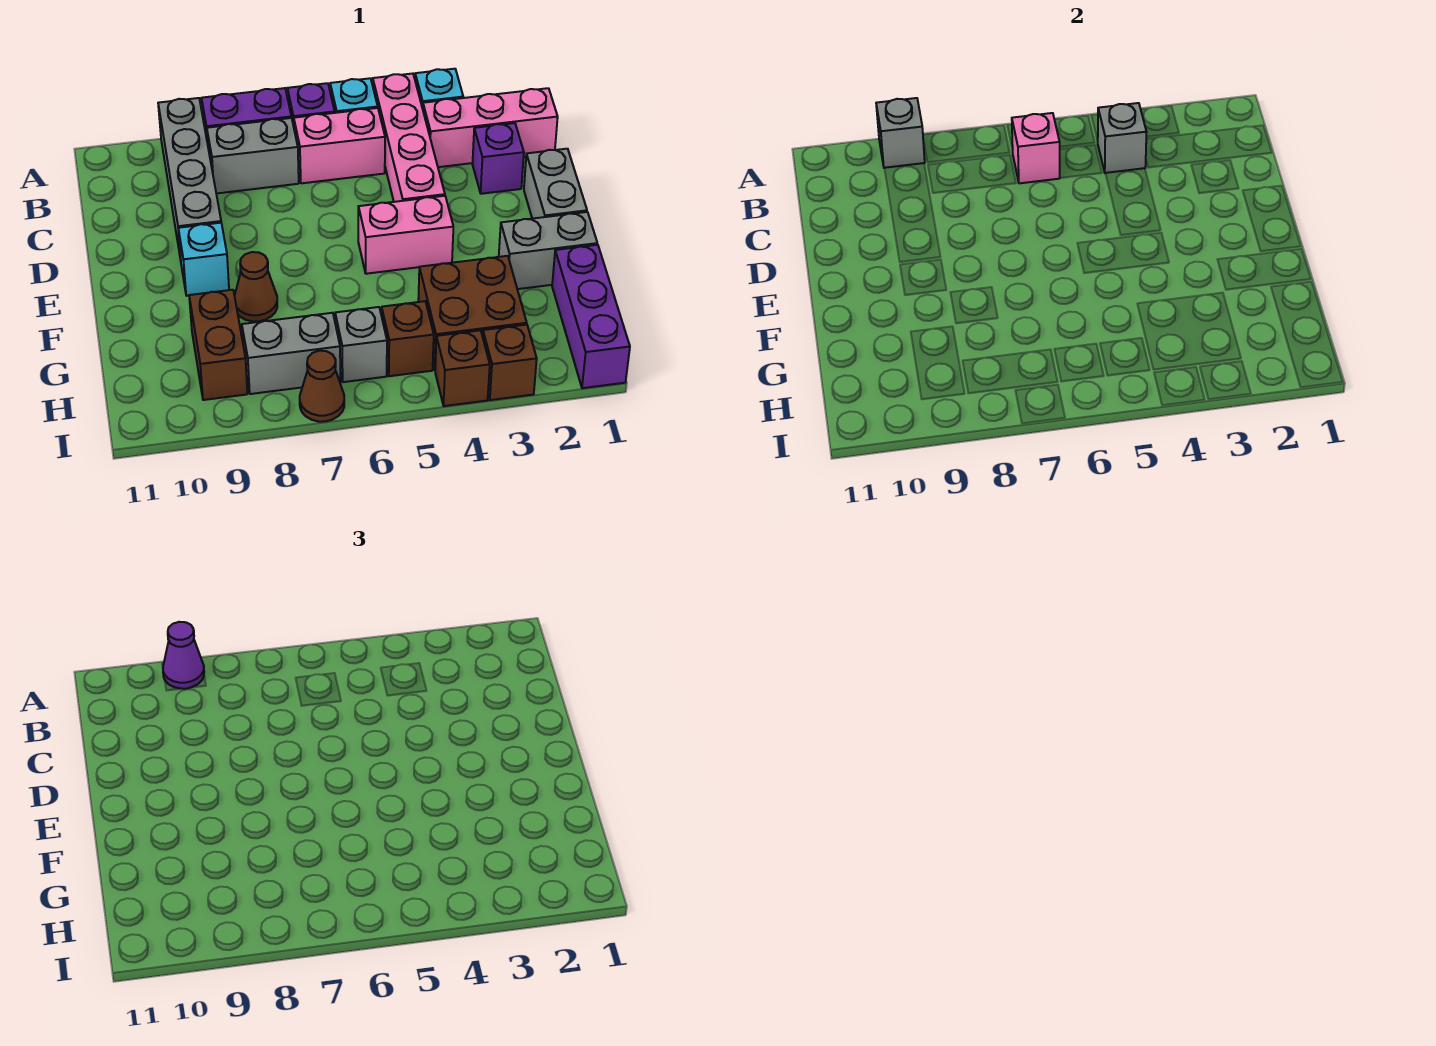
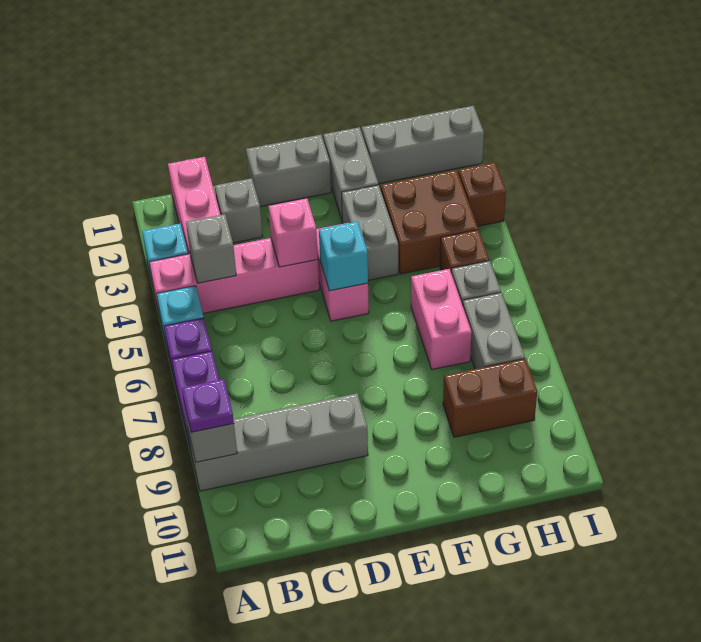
purple 1x1 cone [163,622,204,689] -> purple 1x1 plate [182,379,234,432]
pink 1x2 brick [294,108,385,183] -> pink 1x2 brick moved to [411,269,472,370]
pink 1x1 brick [1012,113,1060,183] -> pink 1x1 brick moved to [268,198,318,267]
grey 1x2 brick [207,118,299,194] -> grey 1x2 brick moved to [342,185,398,280]
purple 1x1 brick [472,123,524,194] -> grey 1x1 brick [215,178,263,243]
cyan 1x1 brick [178,223,229,296] -> cyan 1x1 brick moved to [319,221,368,291]
brown 1x1 cone [235,252,277,321] -> none
purple 1x3 brick [552,245,630,388] -> grey 1x3 brick [362,106,484,184]
brown 1x1 brick [435,330,490,406] -> none
brown 1x1 cone [300,351,344,422] -> none

